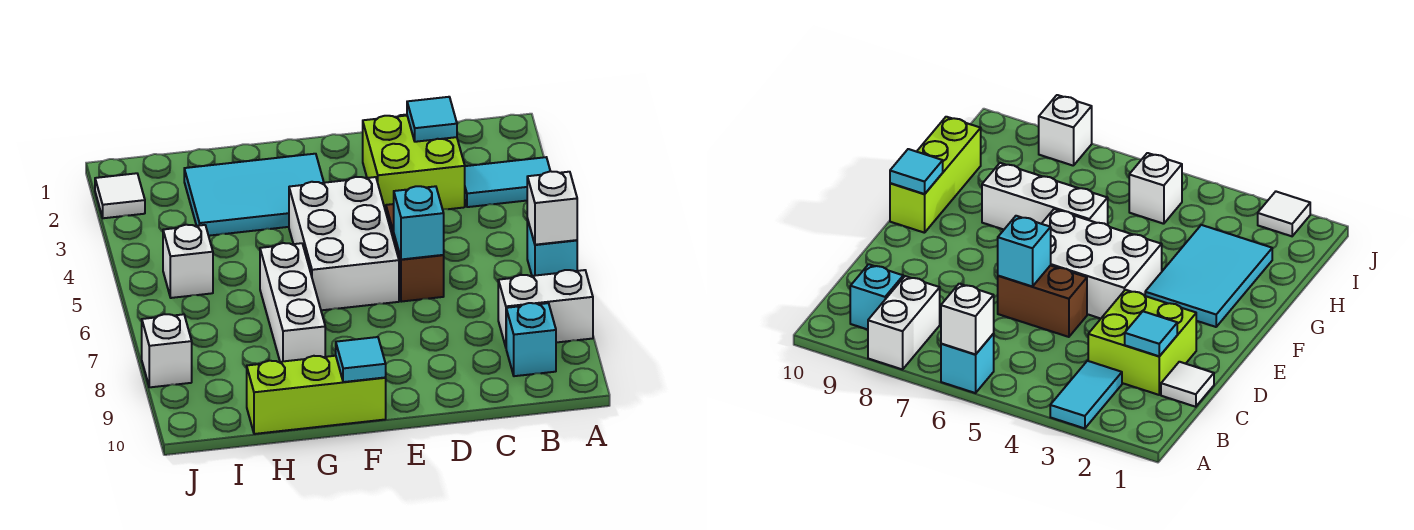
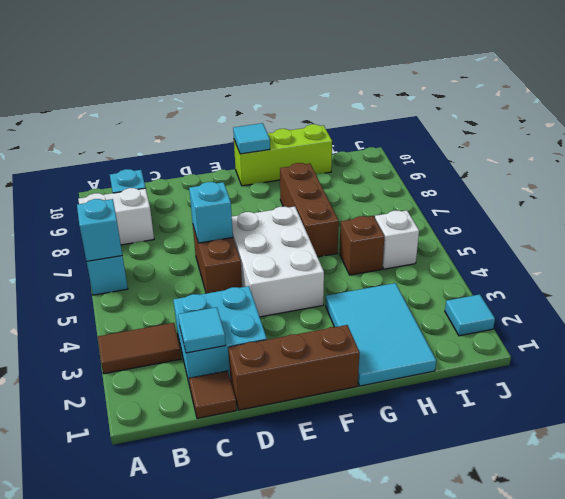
cyan 1x2 tile [465,157,550,207] -> brown 1x2 tile [98,323,181,374]
white 1x1 brick [527,171,577,245] -> cyan 1x1 brick [77,199,122,261]
white 1x1 tile [1161,362,1214,407] -> brown 1x1 tile [189,371,237,418]
lime 2x2 brick [363,116,465,211] -> cyan 2x2 brick [173,286,267,386]
none -> brown 1x3 brick [228,325,360,410]
cyan 2x3 tile [184,154,324,236] -> cyan 2x3 tile turned to [326,283,436,386]
white 1x3 brick [260,243,325,362] -> brown 1x3 brick [280,163,339,257]
none -> brown 1x1 brick [340,216,385,275]
white 1x1 tile [95,173,145,218] -> cyan 1x1 tile [445,294,495,336]
white 1x1 brick [142,314,192,387] -> none

